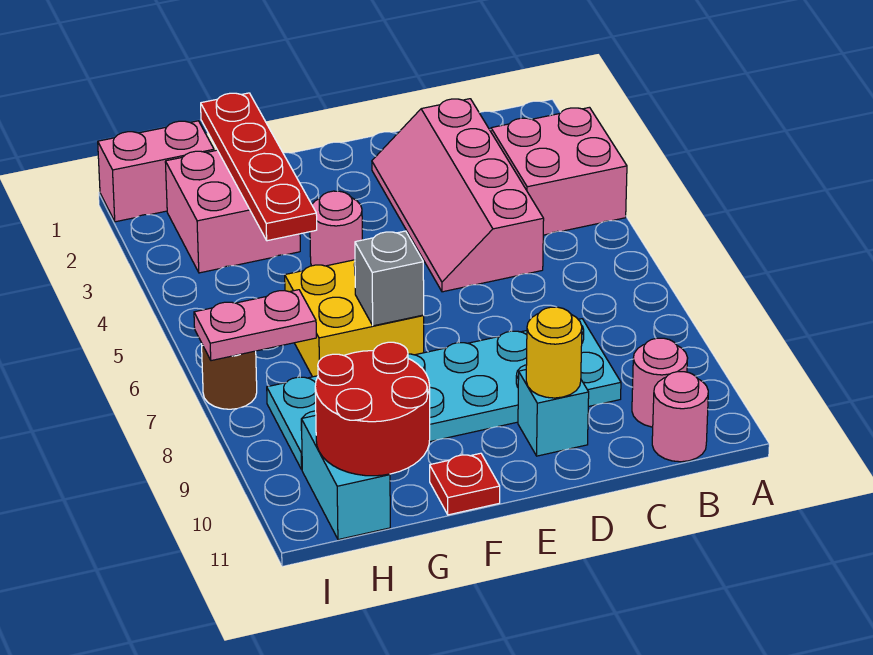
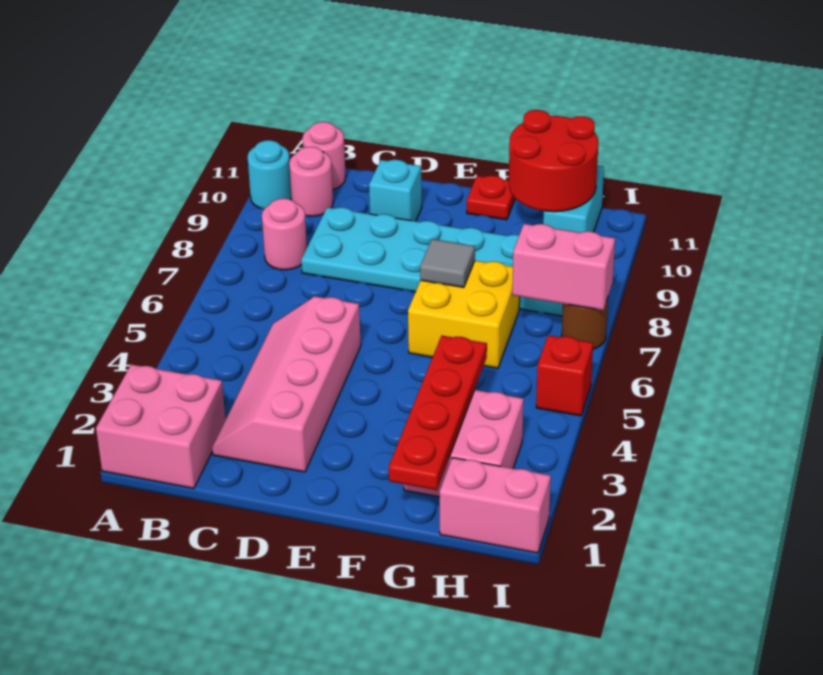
pink 2x2 brick [491,107,627,235] -> pink 2x2 brick moved to [96,364,226,488]
none -> cyan 1x1 round brick [248,140,291,209]
pink 2x4 slope [372,99,544,292] -> pink 2x4 slope turned to [212,296,361,472]
yellow 1x1 round brick [526,307,582,398] -> none
pink 1x1 round brick [310,191,362,266] -> pink 1x1 round brick moved to [262,198,307,270]
grey 1x1 brick [355,231,424,326] -> grey 1x1 tile [420,239,475,287]
pink 1x2 plate [194,290,316,361] -> pink 1x2 brick [512,224,615,310]
none -> red 1x1 brick [536,335,593,416]

